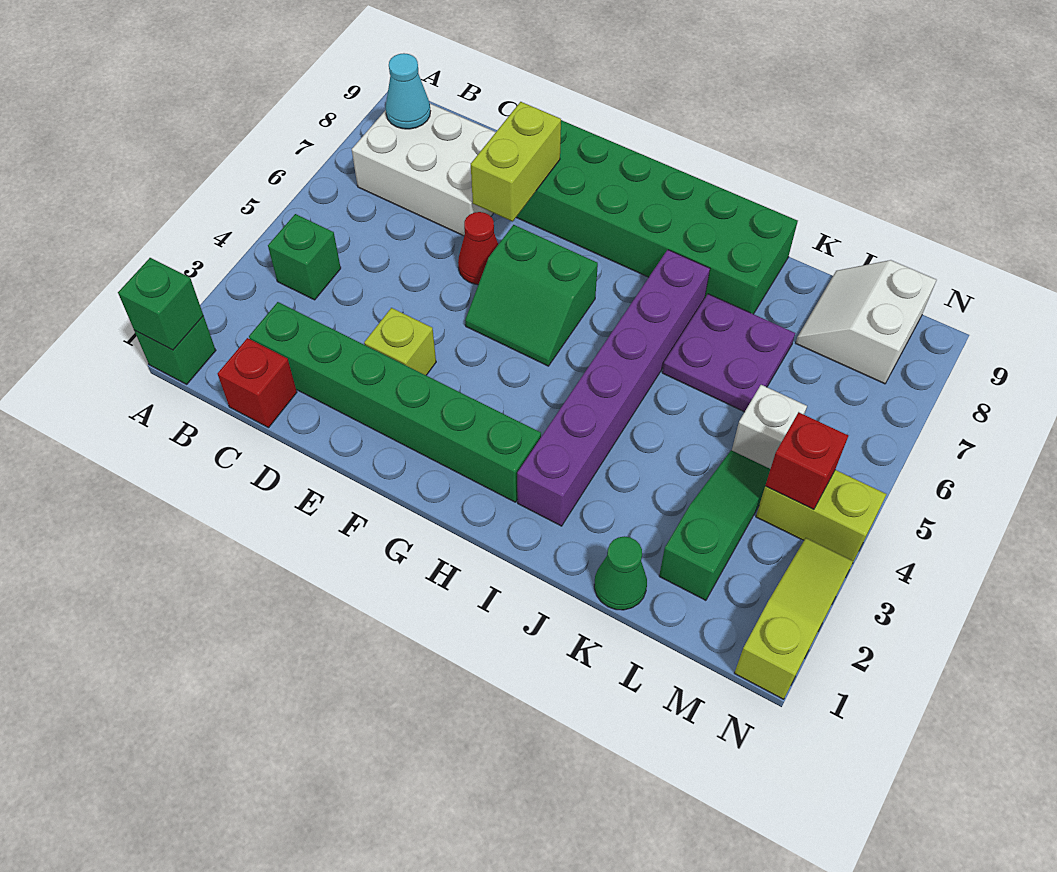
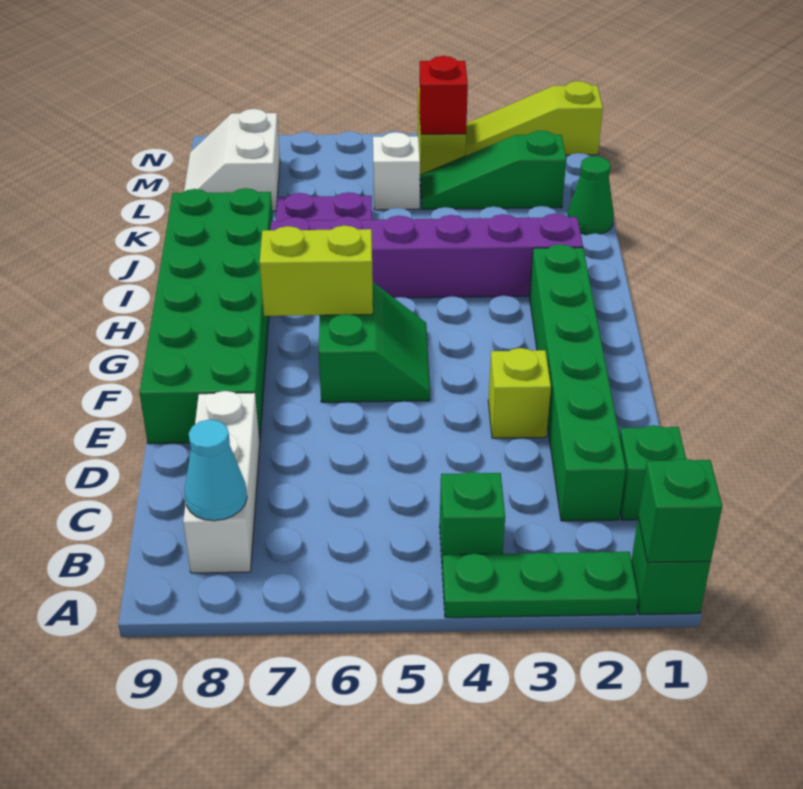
none -> green 1x3 plate [442,551,638,618]
white 2x3 brick [352,104,496,236] -> white 1x3 brick [183,391,260,573]
red 1x1 brick [217,338,297,428] -> green 1x1 brick [620,425,686,520]
red 1x1 cone [458,212,498,285] -> none
lime 1x2 brick [471,102,561,221] -> lime 1x2 brick moved to [260,225,373,316]
white 2x2 slope [796,260,936,384] -> white 2x2 slope turned to [184,109,280,211]

